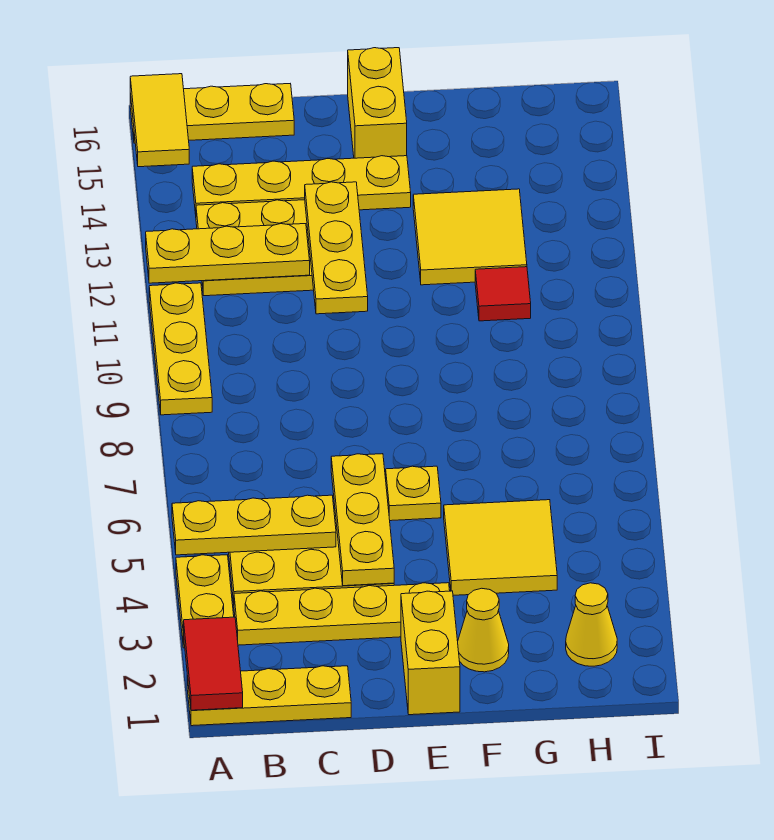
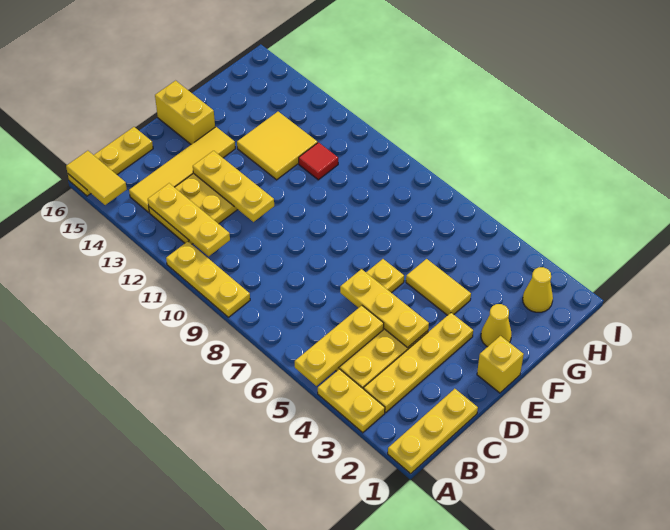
red 1x2 tile [184,617,243,710] -> none
yellow 1x3 plate [146,224,310,283] -> yellow 1x3 plate turned to [148,183,230,256]
yellow 1x4 plate [192,156,411,214] -> yellow 1x4 tile [129,127,235,212]
yellow 1x2 brick [401,591,460,715] -> yellow 1x1 brick [477,336,524,393]
yellow 2x2 tile [444,500,557,595] -> yellow 1x2 tile [406,259,471,315]

